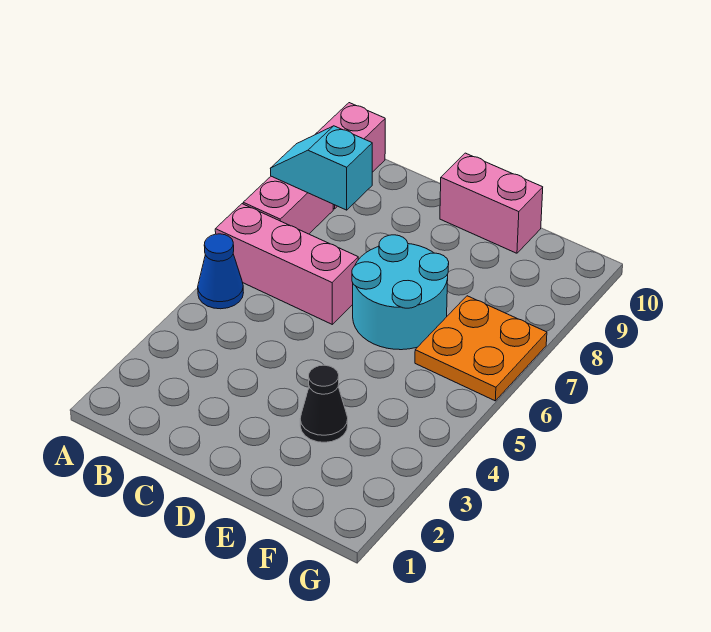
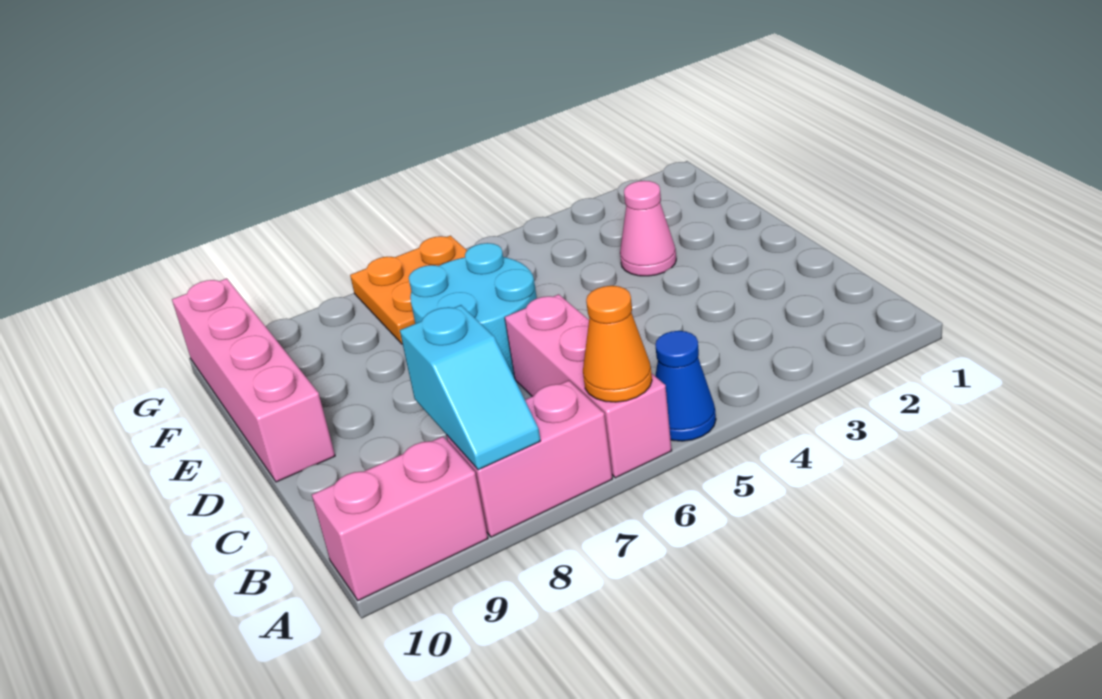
none -> orange 1x1 cone [583,286,652,402]
pink 1x2 brick [440,153,543,253] -> pink 1x4 brick [172,278,335,482]
black 1x1 cone [300,365,348,442] -> pink 1x1 cone [620,181,676,276]

